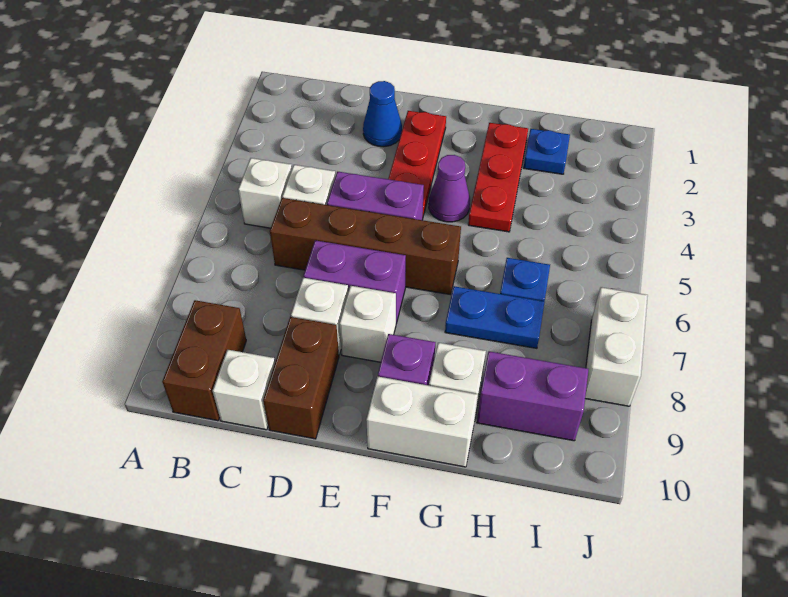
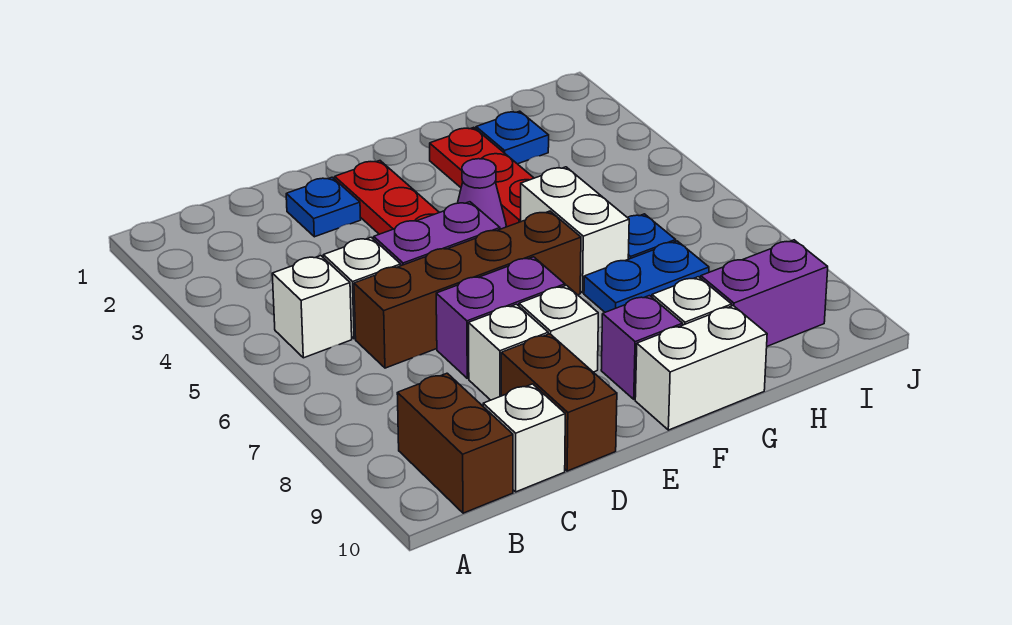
blue 1x1 cone [363,81,402,147] -> blue 1x1 plate [286,177,361,237]
white 1x2 brick [585,287,648,406] -> white 1x2 brick moved to [521,167,629,293]

